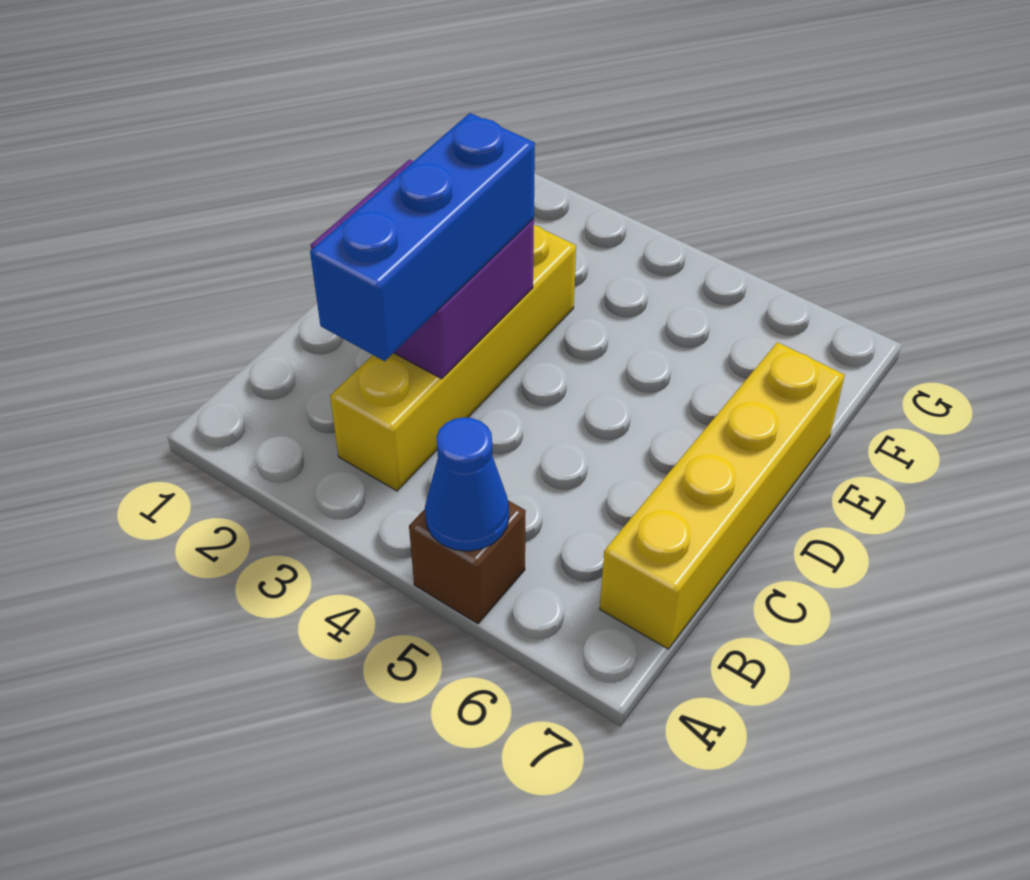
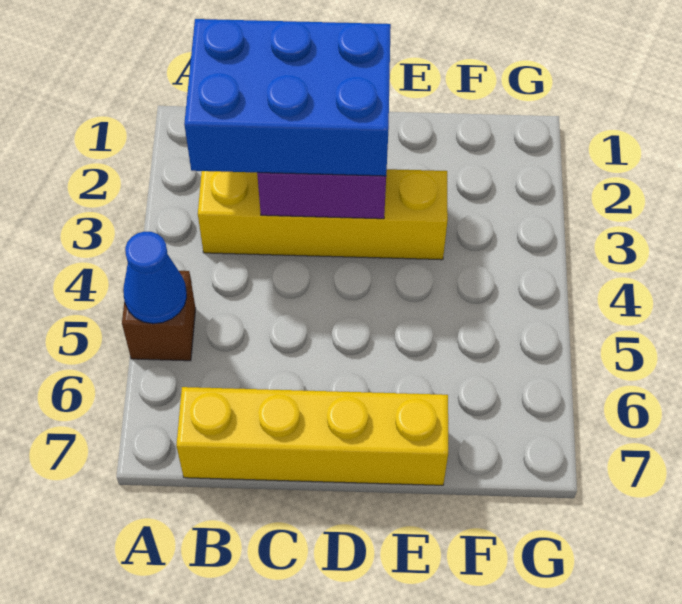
blue 1x3 brick [310,113,535,361] -> blue 2x3 brick [184,19,391,176]

